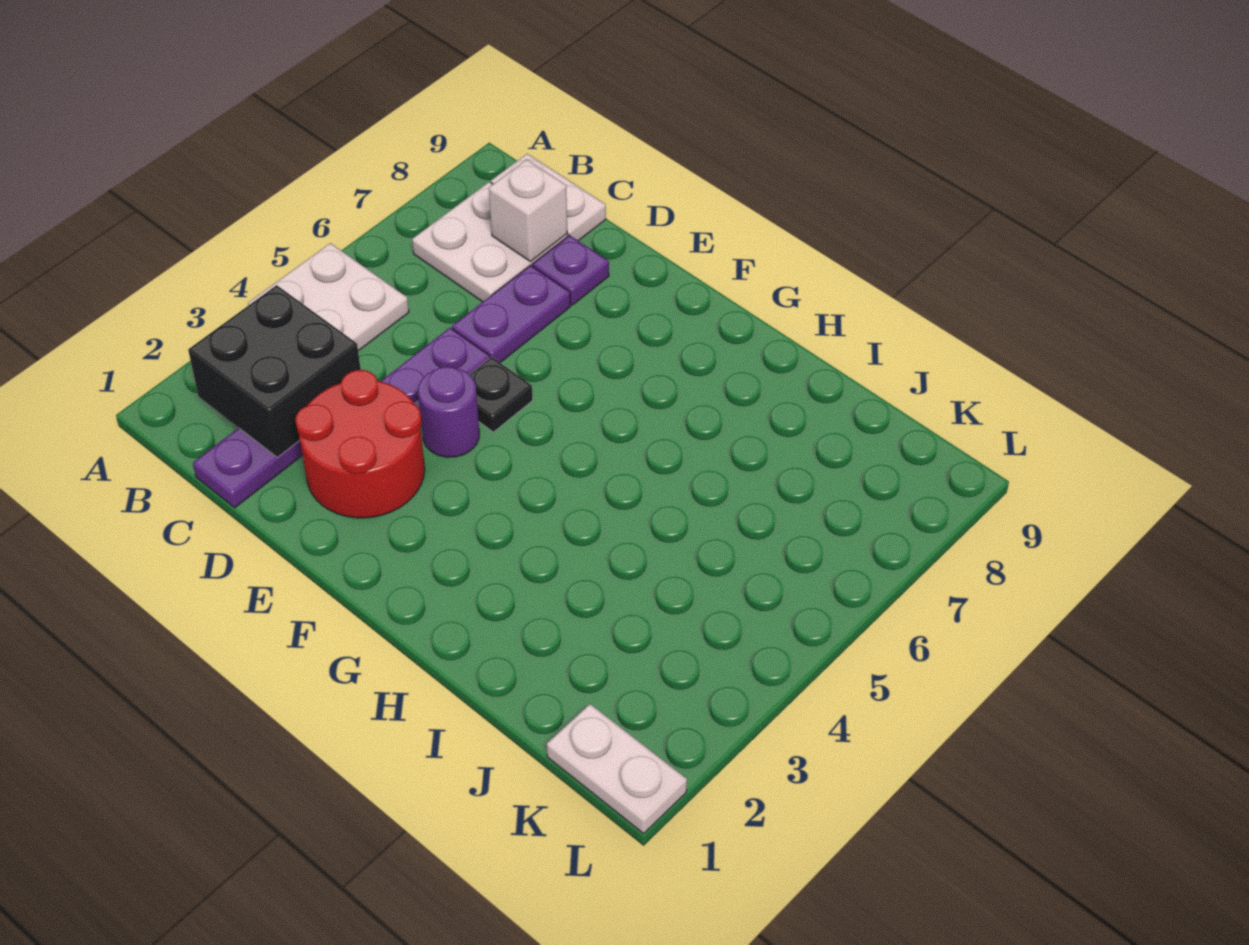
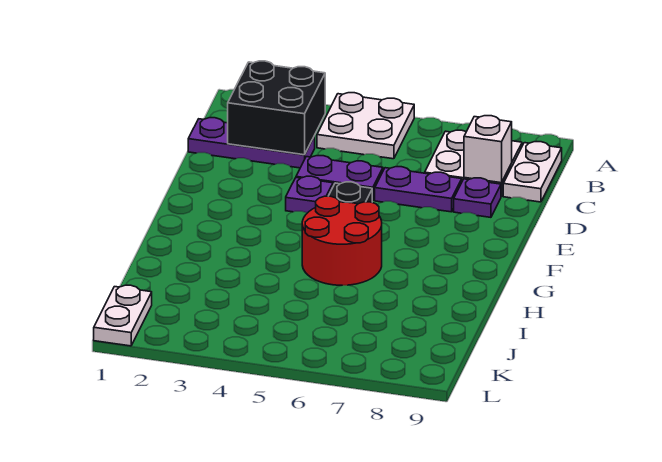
red 2x2 round brick [295,370,425,518] -> red 2x2 round brick moved to [302,196,382,285]
purple 1x1 round brick [418,367,479,457] -> purple 1x1 plate [286,176,333,213]

